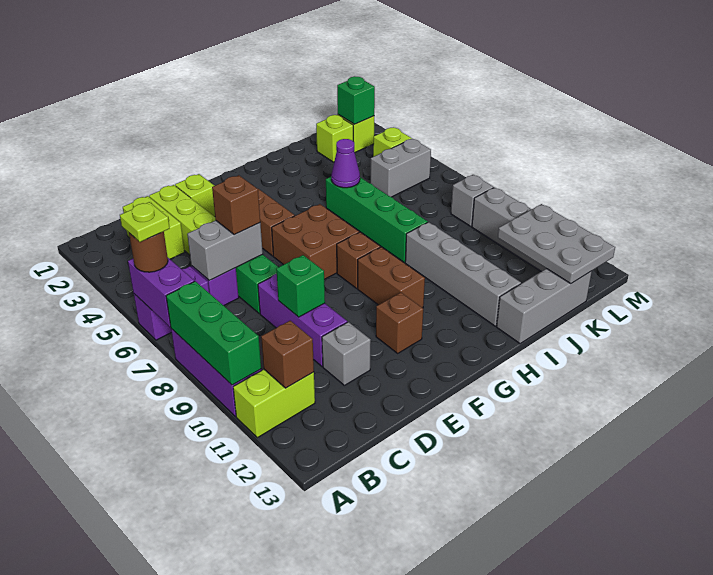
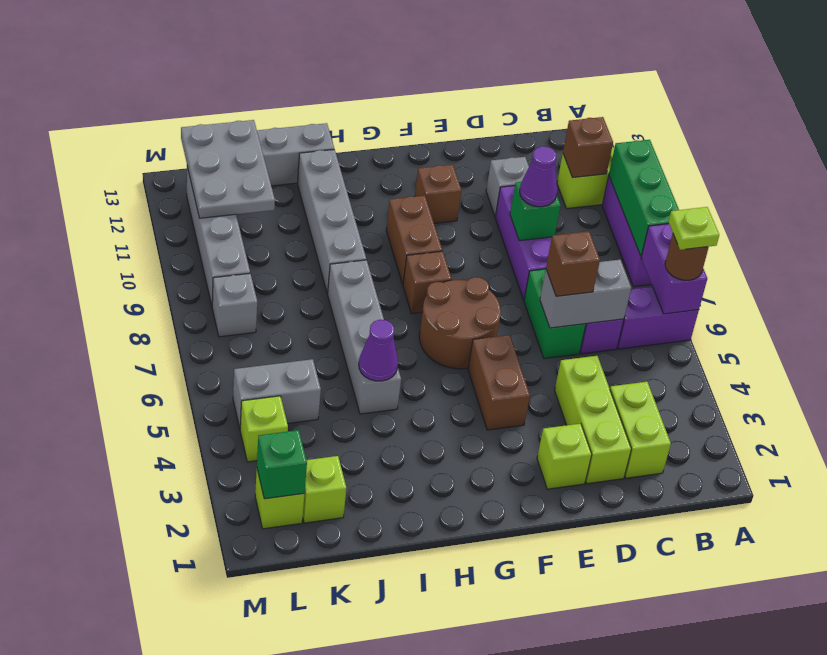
none -> purple 1x1 cone [520,146,557,207]
brown 2x2 brick [272,204,359,279] -> brown 2x2 round brick [419,277,501,369]
green 1x4 brick [326,177,428,263] -> grey 1x4 brick [327,260,401,414]

